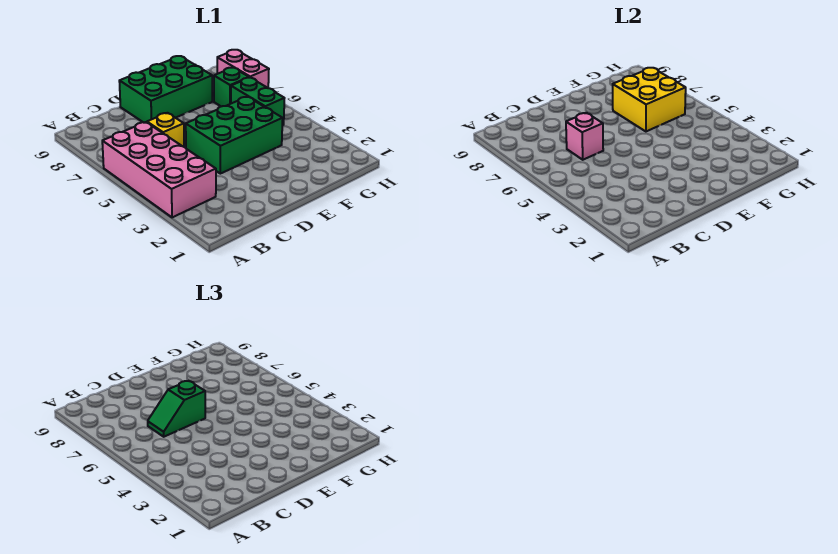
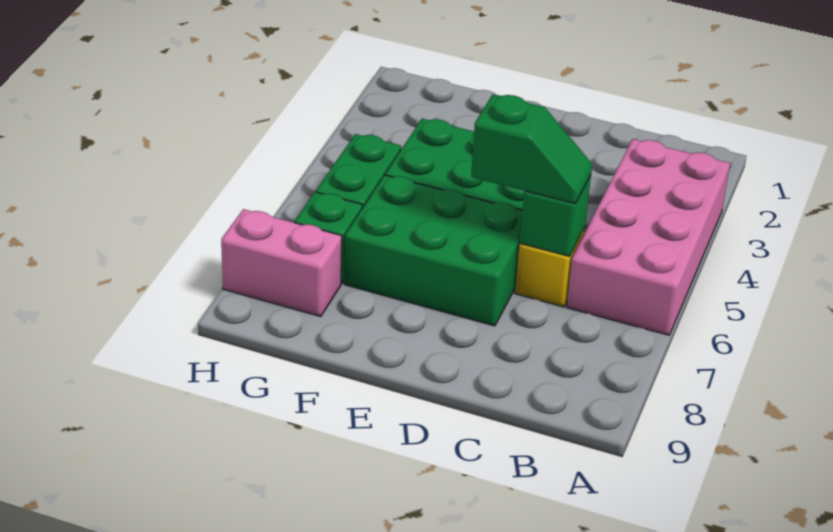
pink 1x1 brick [566,113,603,160] -> green 1x1 brick [520,176,591,256]
green 2x3 brick [119,56,212,123] -> green 2x3 brick moved to [344,175,522,326]
yellow 2x2 brick [613,68,686,131] -> none
pink 1x2 brick [217,50,269,88] -> pink 1x2 brick turned to [221,209,342,317]

